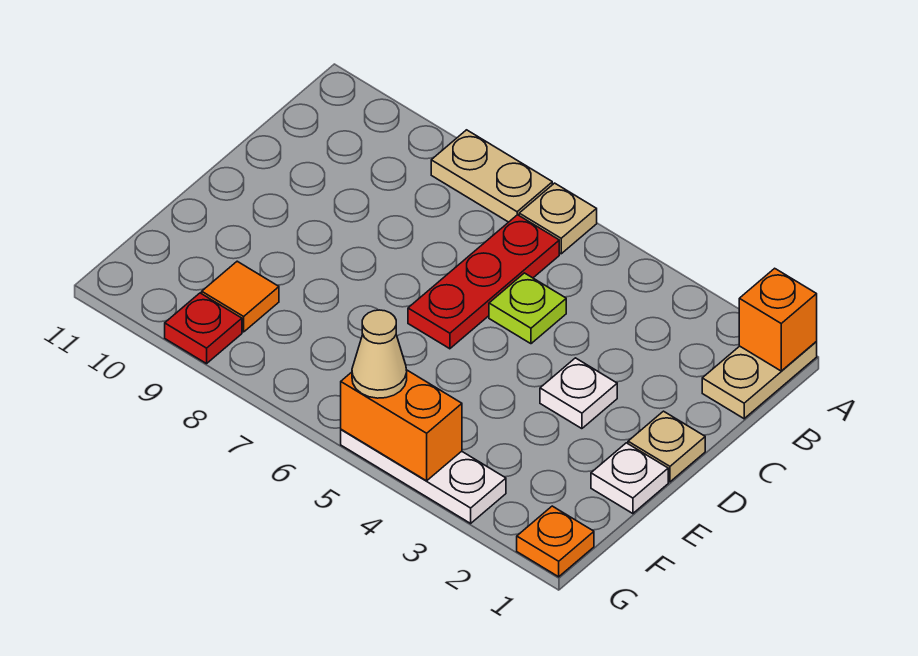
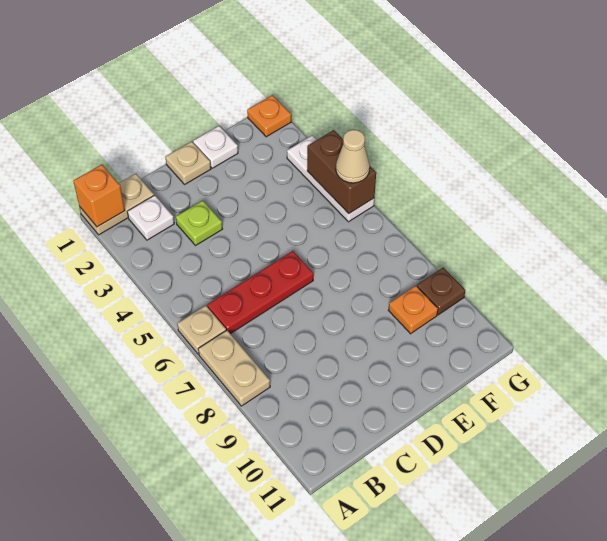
lime 1x1 plate [489,273,566,344] -> lime 1x1 plate moved to [176,200,222,246]
white 1x1 plate [540,358,617,429] -> white 1x1 plate moved to [127,195,174,240]
orange 1x1 tile [202,261,279,332] -> orange 1x1 plate [388,286,438,334]
orange 1x2 brick [341,370,462,481] -> brown 1x2 brick [307,130,376,214]
red 1x1 plate [165,293,242,364] -> brown 1x1 plate [417,268,465,315]

